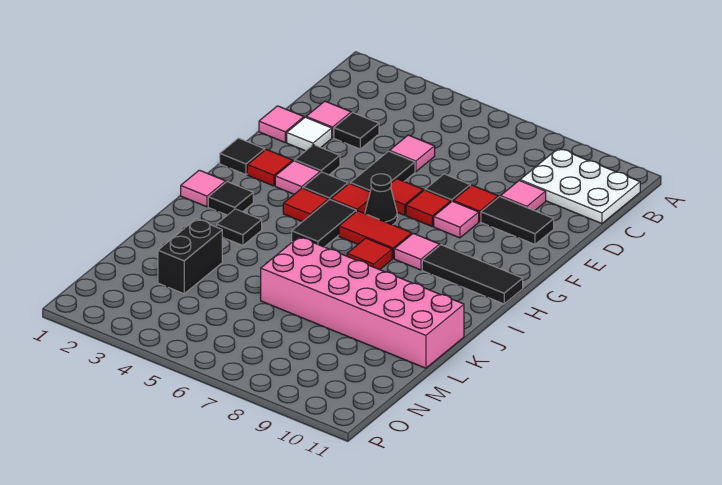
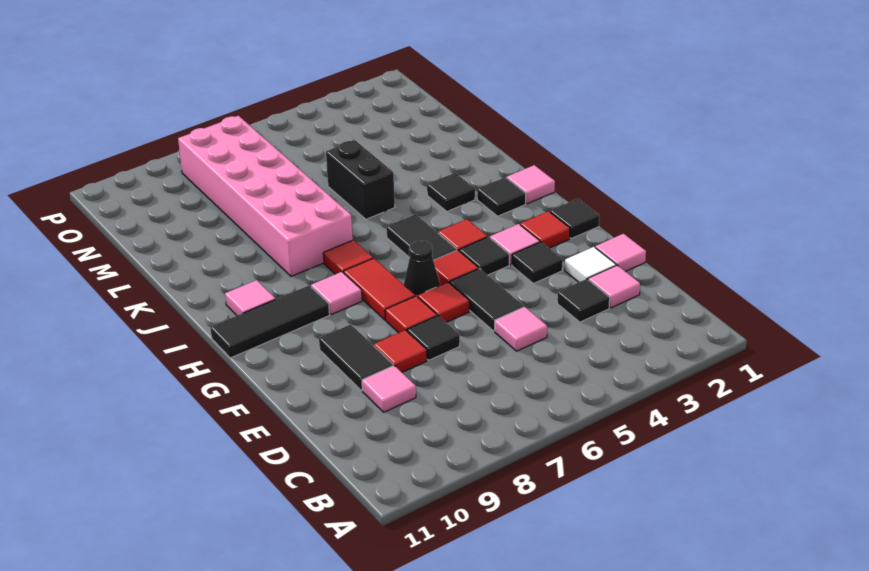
white 2x3 plate [520,148,640,224] -> none
black 1x2 tile [481,197,554,244] -> black 1x2 tile turned to [319,324,393,391]
pink 1x1 tile [434,201,479,238] -> pink 1x1 tile moved to [225,280,276,316]
red 1x2 tile [339,211,412,259] -> red 1x2 tile turned to [344,258,415,320]
pink 2x6 brick [261,237,464,368] -> pink 2x6 brick turned to [178,116,353,276]
black 1x2 brick [158,219,223,294] -> black 1x2 brick moved to [326,140,395,219]

